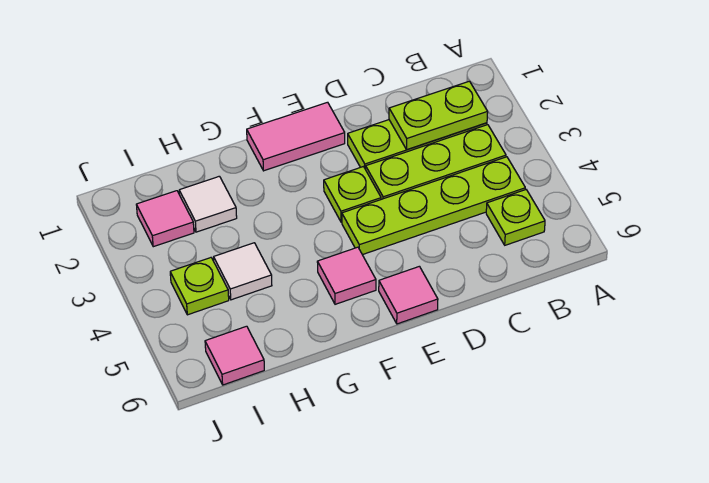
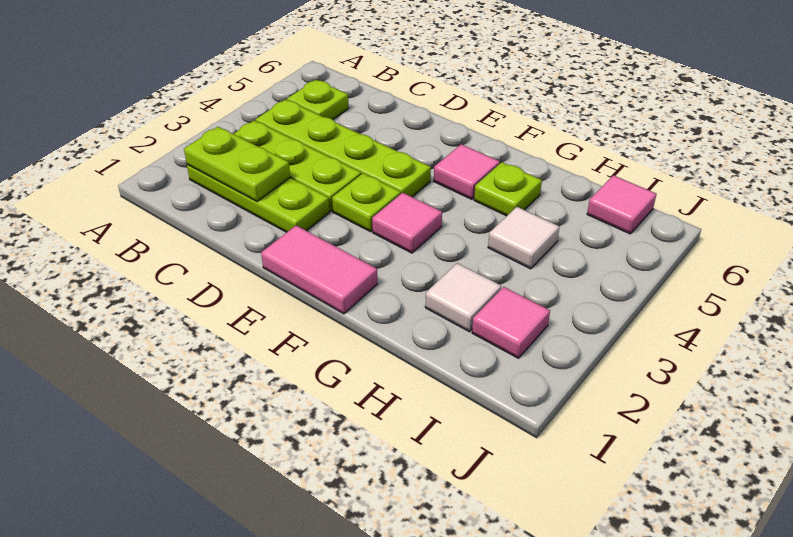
pink 1x1 tile [379,266,438,324] -> pink 1x1 tile moved to [372,193,442,253]
lime 1x1 plate [170,258,229,315] -> lime 1x1 plate moved to [474,162,542,216]

